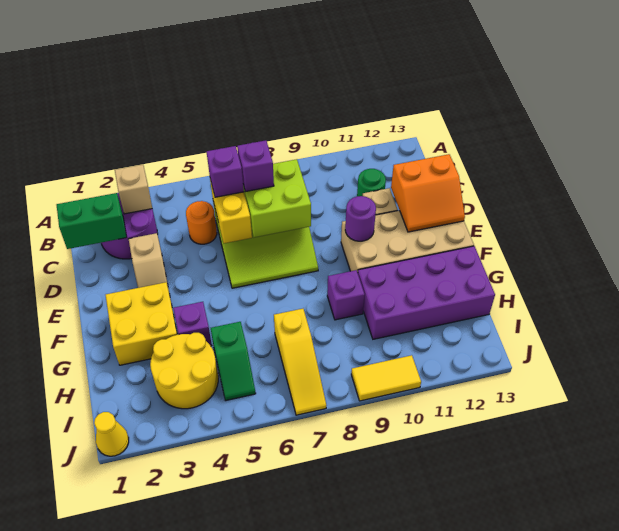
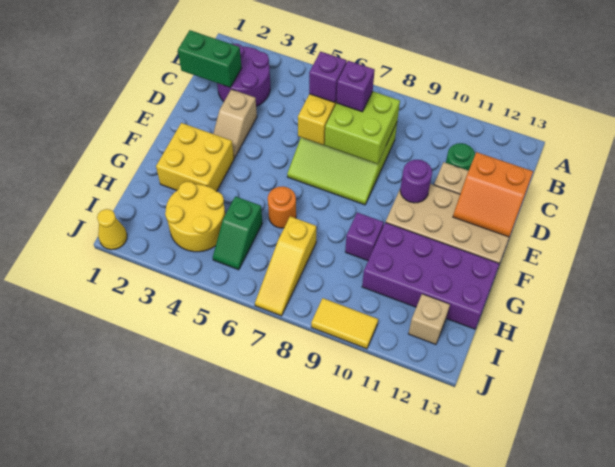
tan 1x1 brick [115,165,152,214] -> tan 1x1 brick moved to [409,294,450,344]
orange 1x1 round brick [186,201,217,244] -> orange 1x1 round brick moved to [268,186,296,228]
purple 1x1 brick [173,302,212,346] -> none

